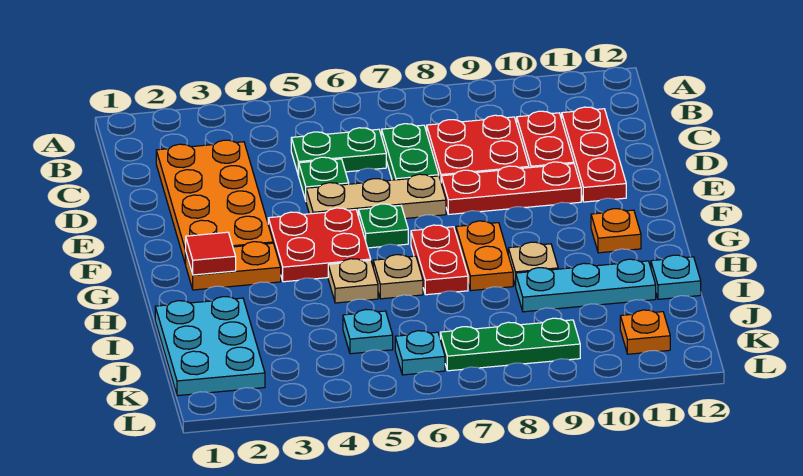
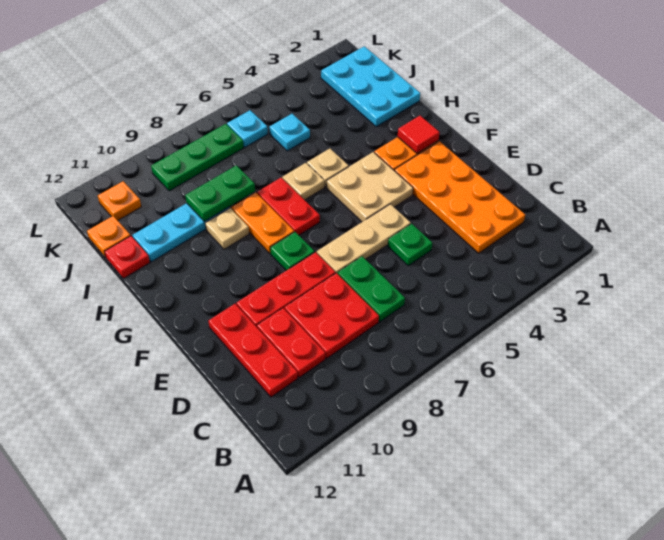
green 1x2 plate [291,128,386,176] -> green 1x2 plate moved to [185,165,255,221]
red 2x2 plate [268,208,371,282] -> tan 2x2 plate [326,152,413,222]
green 1x1 plate [359,204,408,248] -> green 1x1 plate moved to [270,232,315,270]
orange 1x1 plate [591,209,641,253] -> orange 1x1 plate moved to [87,216,130,258]
cyan 1x1 plate [651,255,701,299] -> red 1x1 plate [105,236,150,279]

